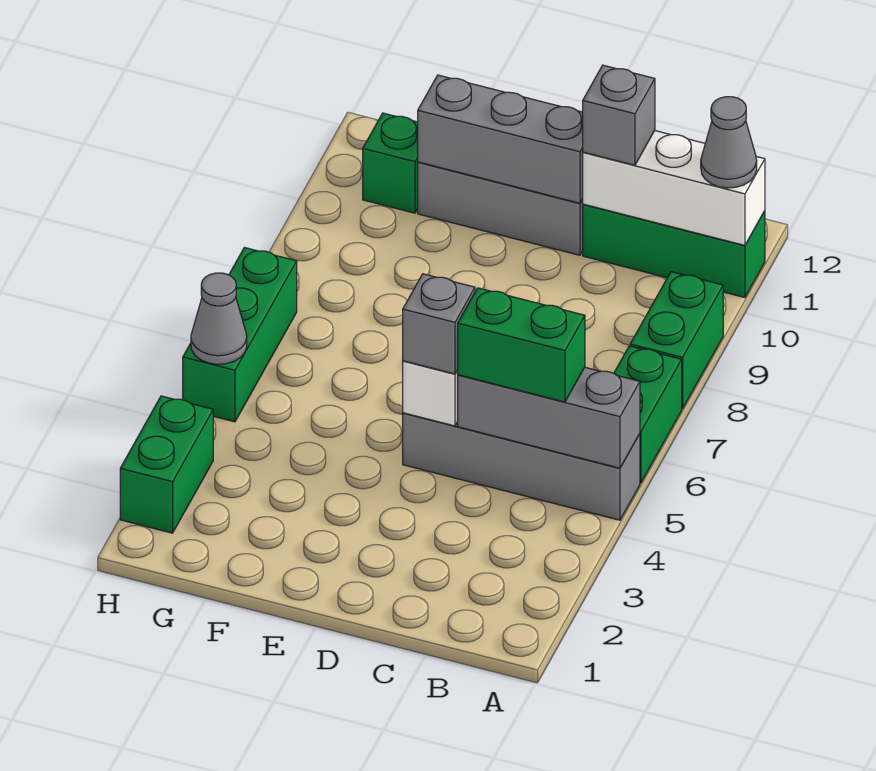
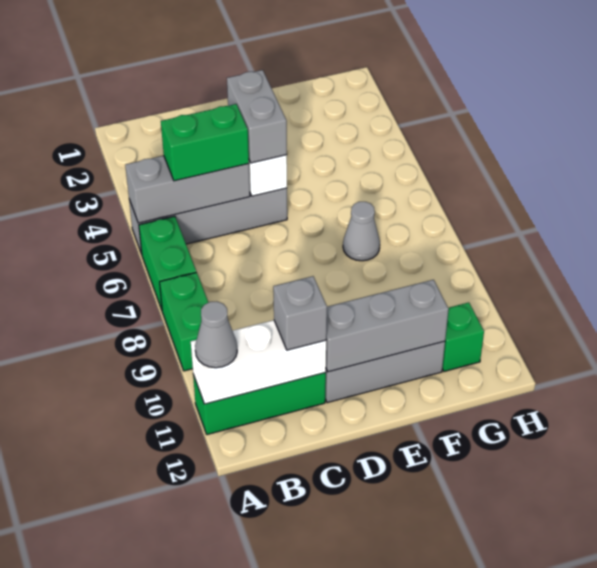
grey 1x1 brick [403,274,475,374] -> grey 1x2 brick [227,70,287,163]
green 1x2 brick [120,396,213,533] -> none
green 1x3 brick [183,248,297,422] -> none
grey 1x1 cone [191,273,247,364] -> grey 1x1 cone moved to [343,202,380,261]

